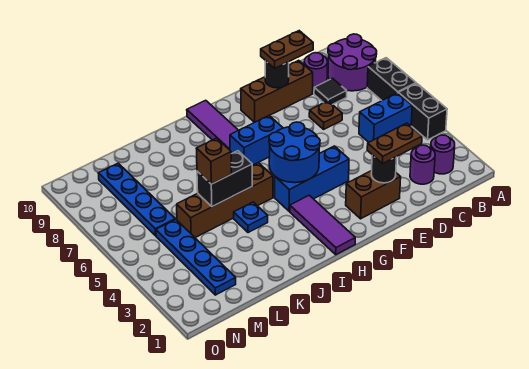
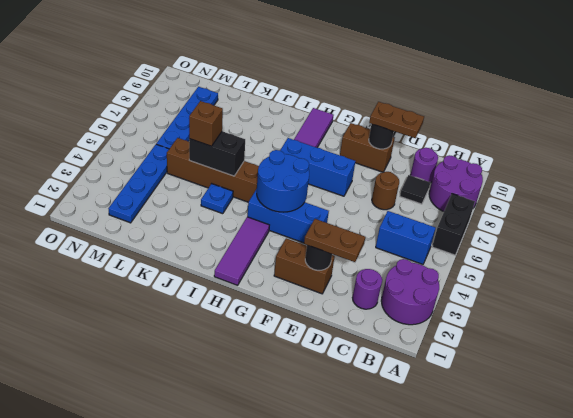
black 1x2 brick [398,83,447,140] -> none
purple 1x1 round brick [431,135,455,174] -> purple 2x2 round brick [381,259,439,325]
brown 1x1 plate [309,101,342,129] -> brown 1x1 round brick [372,172,399,210]
brown 1x3 brick [241,60,313,122] -> brown 1x2 brick [340,123,395,172]
blue 1x2 brick [230,116,283,165] -> blue 1x3 brick [280,138,355,196]

